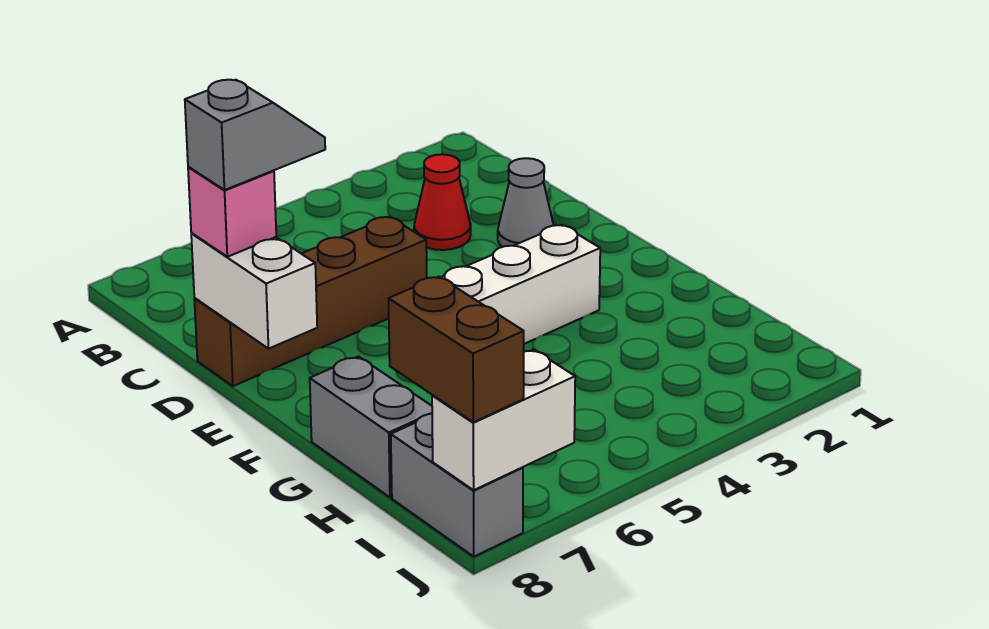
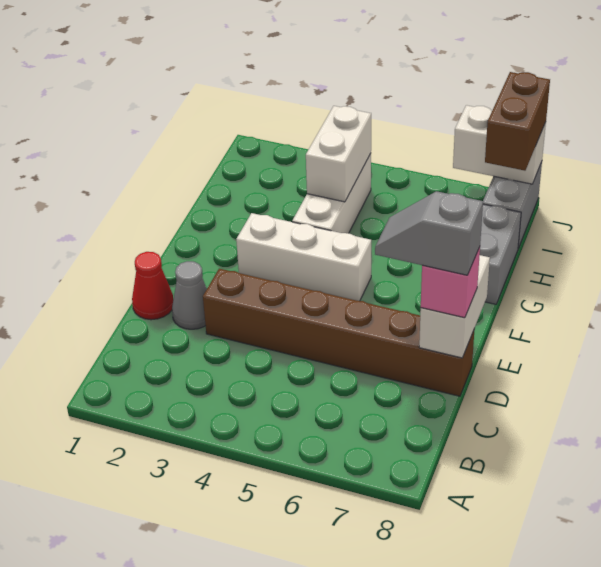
red 1x1 cone [414,154,471,250] -> red 1x1 cone moved to [132,252,173,320]
brown 1x4 brick [194,217,427,386] -> brown 1x6 brick [203,269,475,396]
none -> white 1x3 brick [292,154,371,233]
none -> white 1x2 brick [306,106,371,202]

